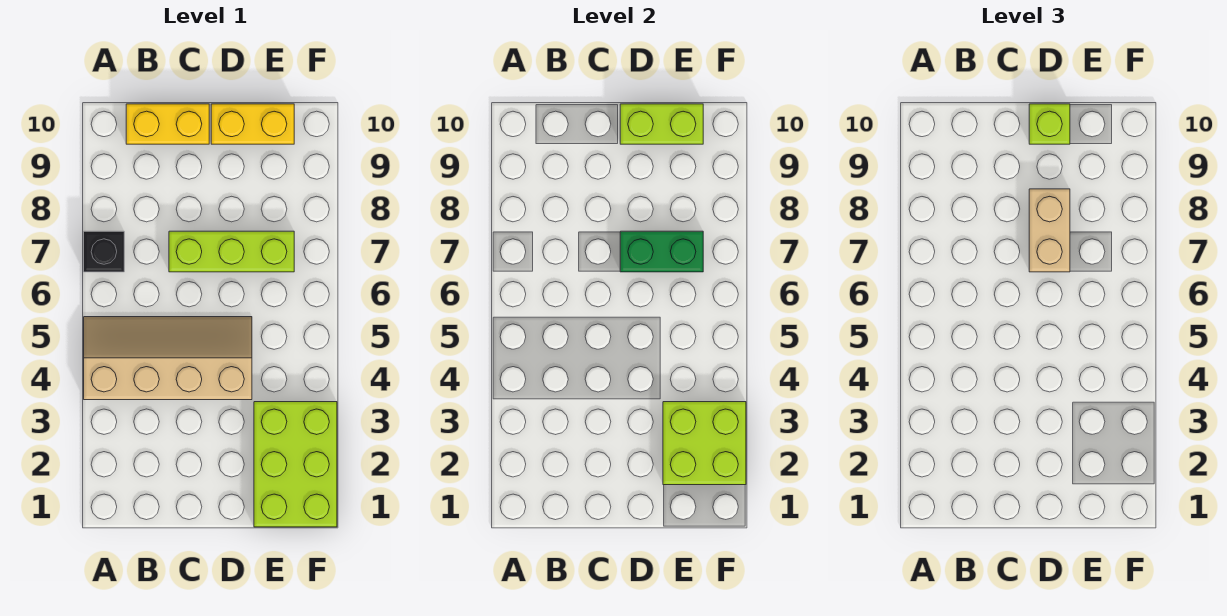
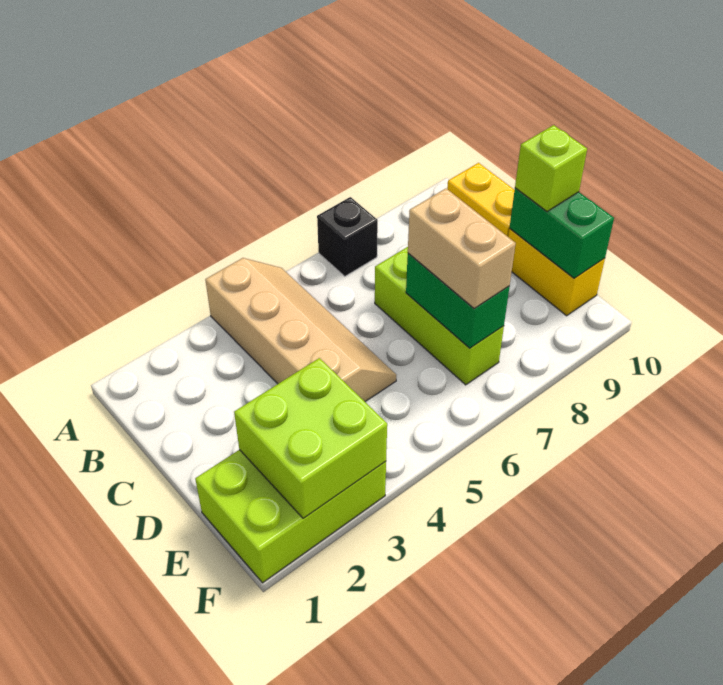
tan 1x2 brick [1029,189,1070,272] -> tan 1x2 brick turned to [408,189,516,309]
lime 1x2 brick [620,104,703,144] -> green 1x2 brick [510,188,614,278]

